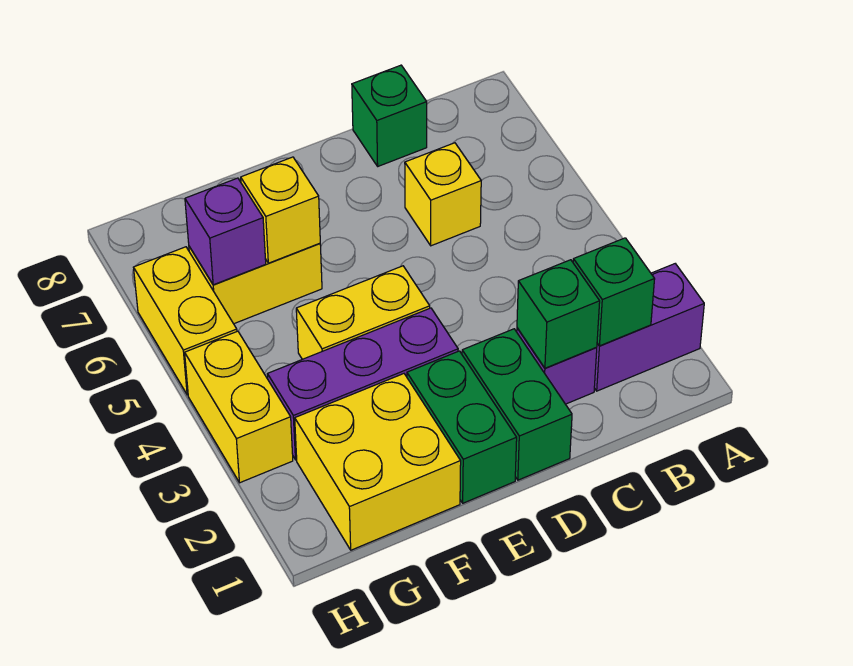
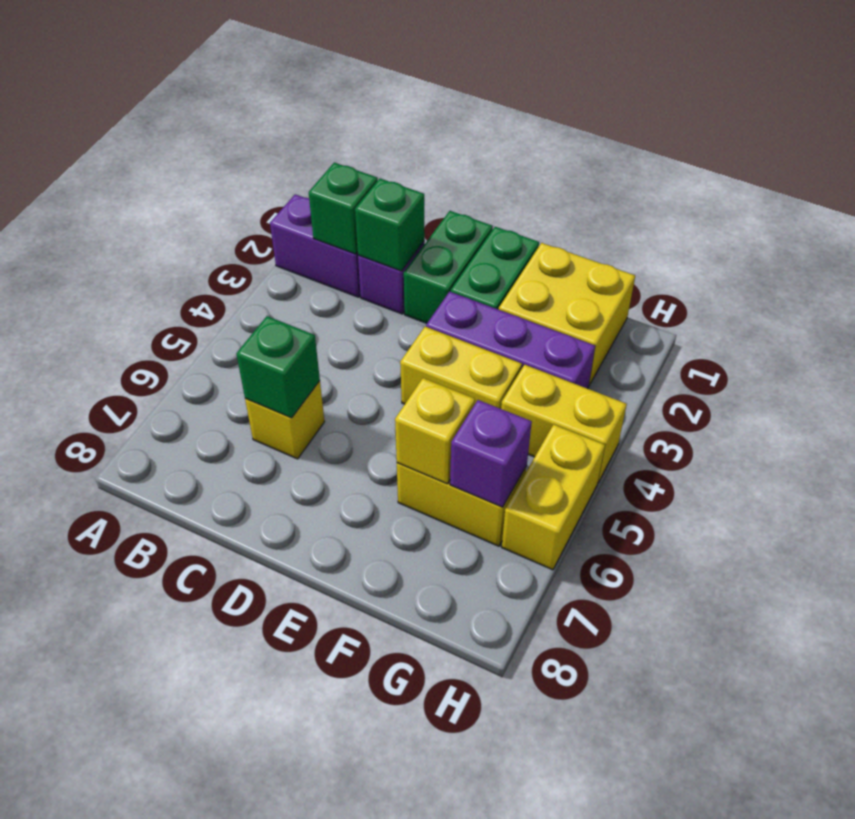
green 1x1 brick [352,65,427,166] -> green 1x1 brick moved to [236,316,320,418]
yellow 1x2 brick [185,331,293,483] -> yellow 1x2 brick turned to [501,365,627,482]

